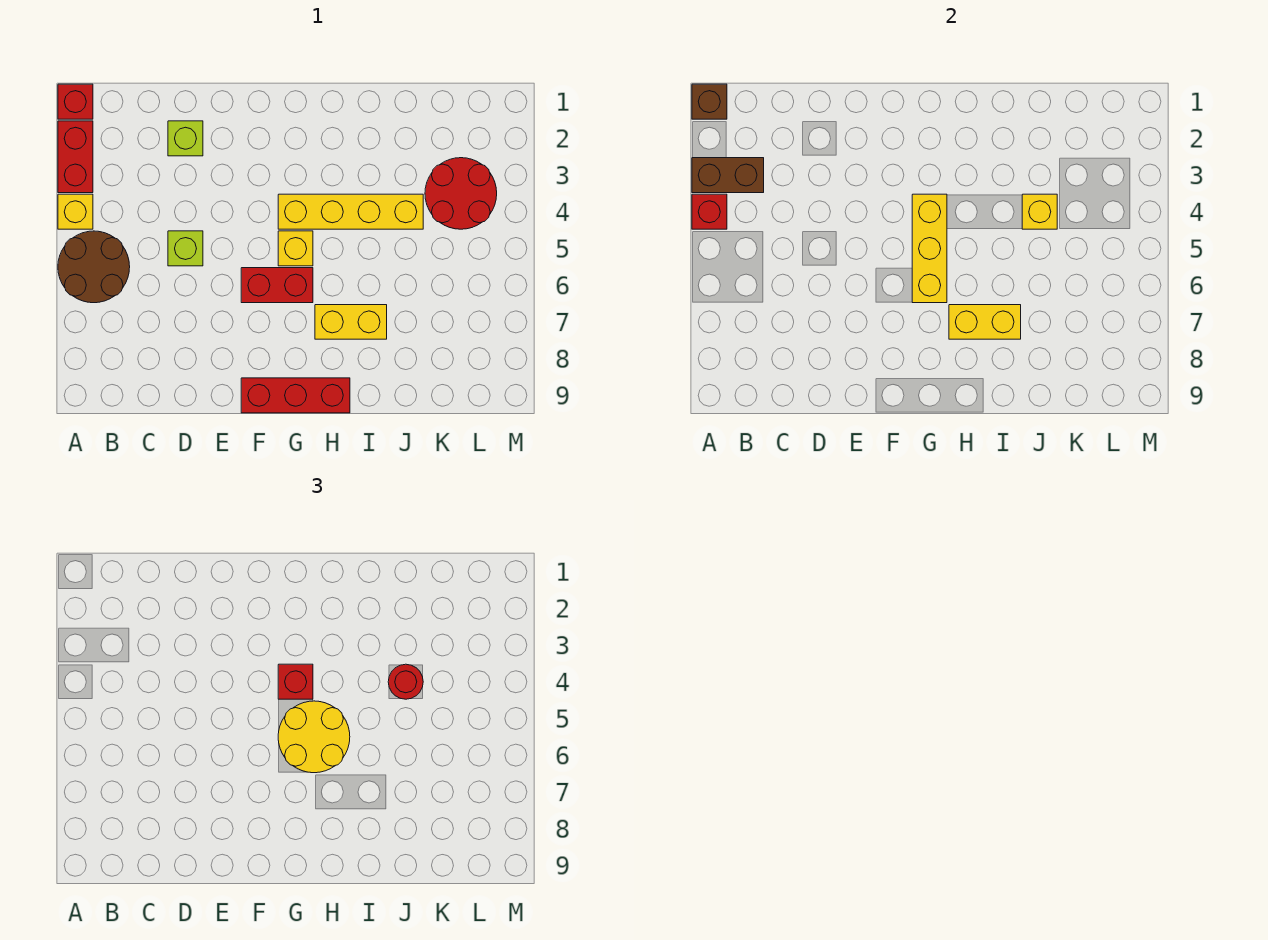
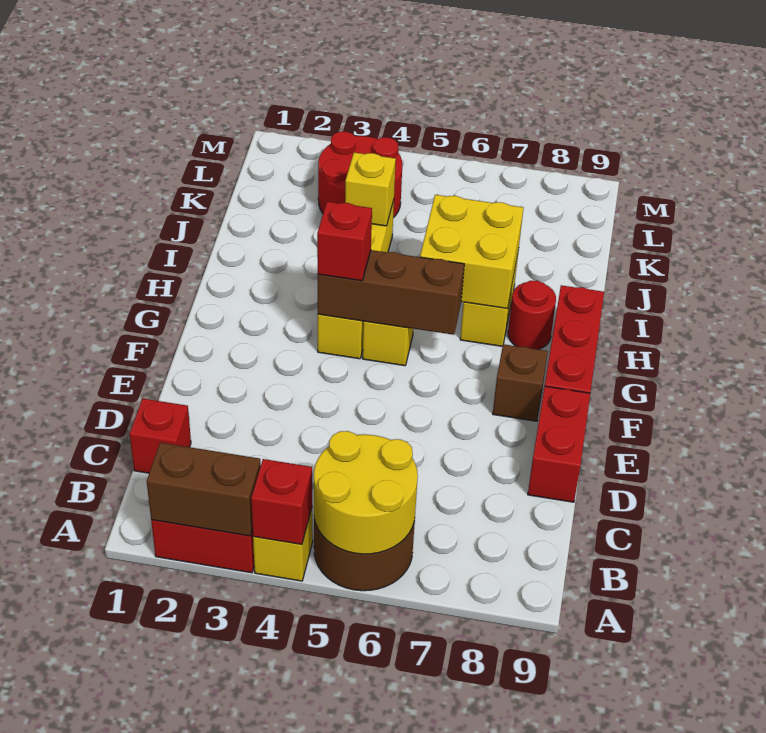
red 1x1 brick [58,84,93,119] -> red 1x1 brick moved to [130,399,191,473]
brown 1x1 brick [692,84,727,119] -> brown 1x1 brick moved to [493,344,548,421]
brown 1x2 brick [692,158,764,193] -> brown 1x2 brick turned to [147,443,261,536]
lime 1x1 brick [168,121,203,156] -> none
lime 1x1 brick [168,231,203,266] -> none
red 1x2 brick [241,268,313,303] -> red 1x2 brick moved to [528,386,590,502]
yellow 1x3 brick [912,194,947,303] -> brown 1x3 brick [318,250,464,335]
yellow 2x2 round brick [278,701,350,773] -> yellow 2x2 round brick moved to [314,431,418,554]
yellow 1x2 brick [949,305,1021,339] -> yellow 2x2 brick [420,195,523,308]
red 1x1 round brick [388,664,423,699] -> red 1x1 round brick moved to [508,280,556,349]

